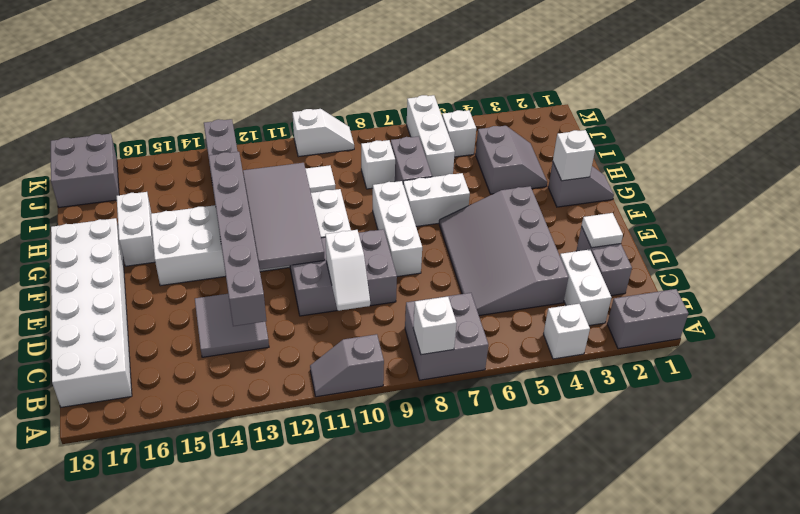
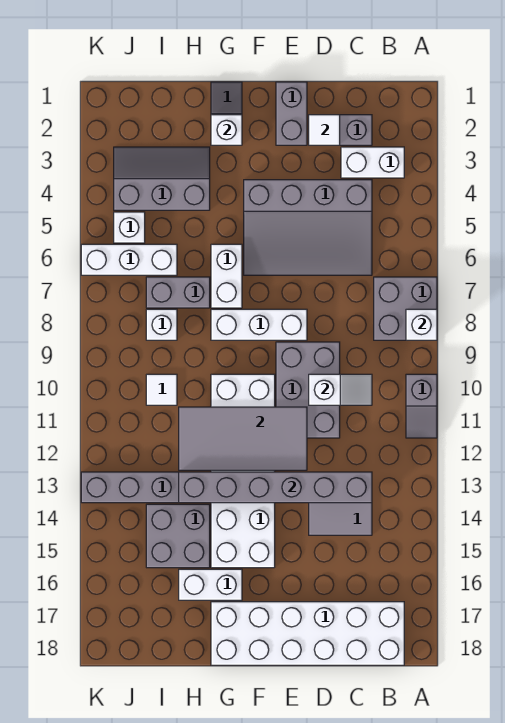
grey 1x2 brick [607,289,688,349] -> grey 1x2 brick moved to [276,82,307,145]
white 1x1 brick [544,304,590,359] -> none
grey 2x2 slope [476,126,547,194] -> grey 2x3 slope [114,147,210,210]
grey 2x2 brick [51,134,119,207] -> grey 2x2 brick moved to [146,504,210,568]
white 1x2 slope [292,109,354,157] -> none

